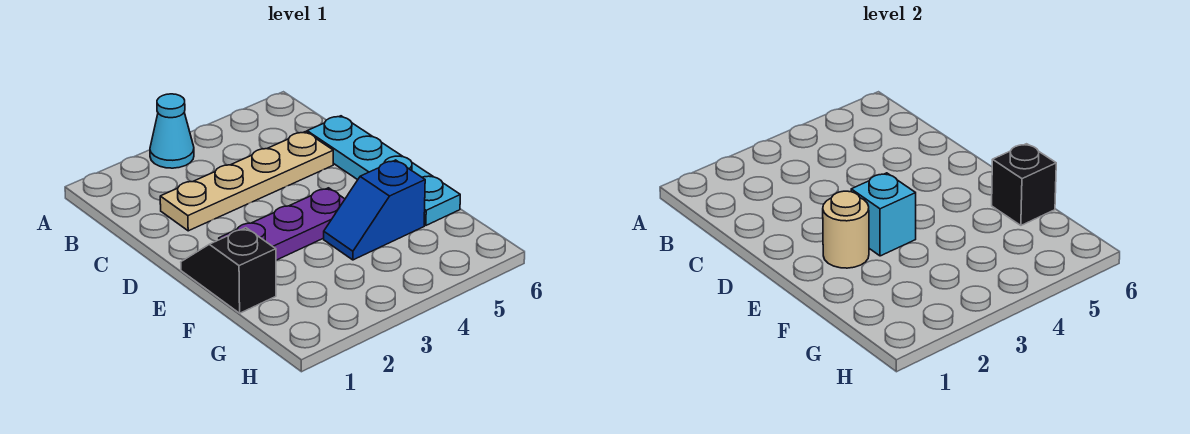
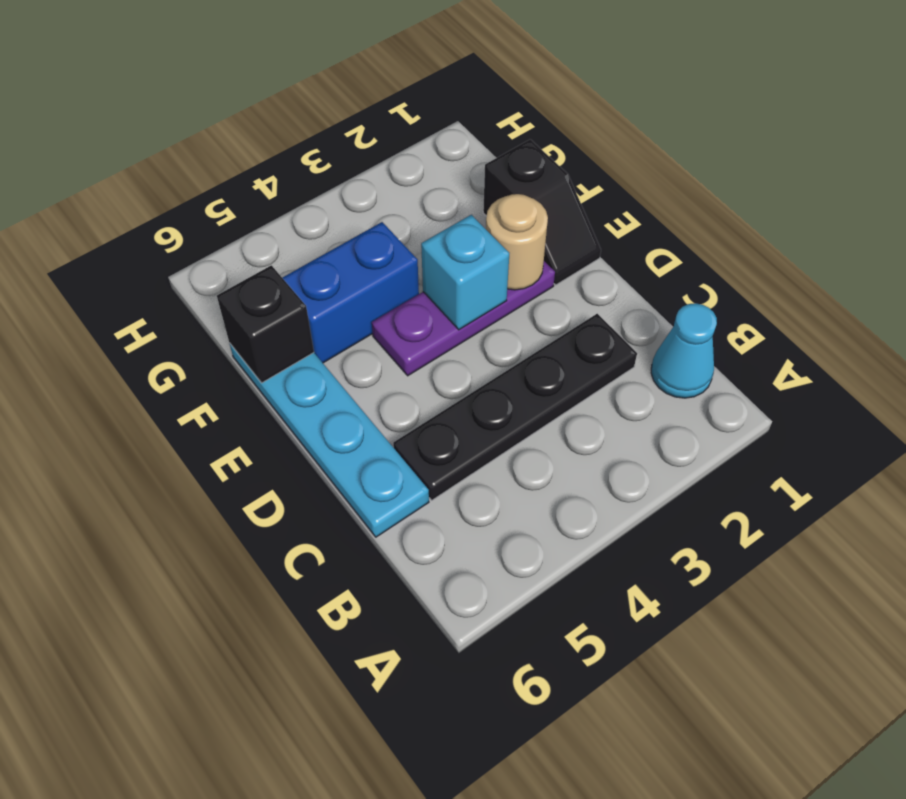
cyan 1x1 cone [150,94,194,168] -> cyan 1x1 cone moved to [651,303,717,398]
tan 1x4 plate [160,132,333,231] -> black 1x4 plate [393,314,637,500]
blue 1x2 slope [324,160,425,260] -> blue 1x2 brick [282,222,419,363]

